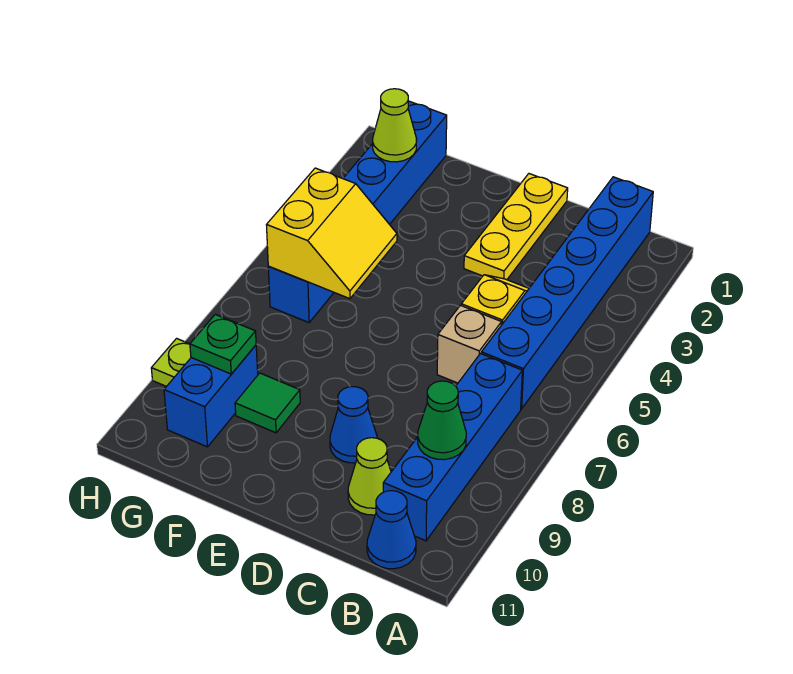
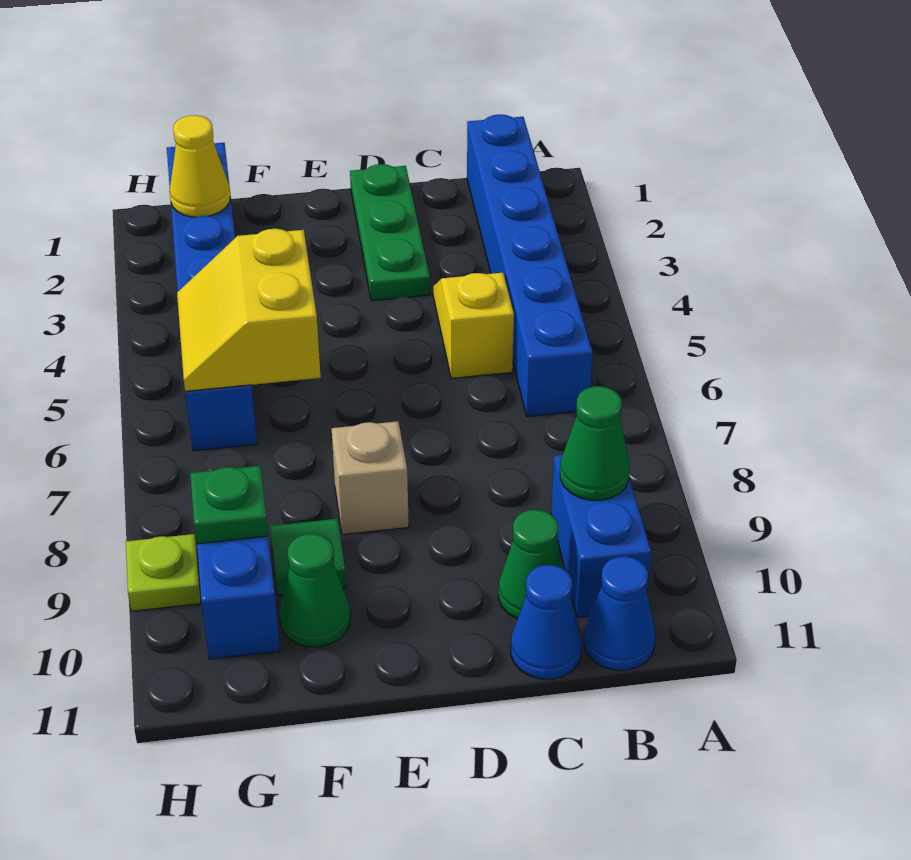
blue 1x4 brick [383,354,522,541] -> blue 1x2 brick [551,455,651,618]
tan 1x1 brick [437,305,502,383] -> tan 1x1 brick moved to [332,421,409,535]
lime 1x1 cone [348,438,391,515] -> green 1x1 cone [499,510,564,619]
yellow 1x3 plate [464,174,568,280] -> green 1x3 plate [350,164,430,301]
blue 1x1 cone [330,387,377,463] -> blue 1x1 cone moved to [511,565,582,679]
yellow 2x2 slope [267,168,397,299] -> yellow 2x2 slope turned to [177,229,321,391]
none -> green 1x1 cone [280,534,350,647]
lime 1x1 cone [373,89,417,162] -> yellow 1x1 cone [170,115,231,217]

